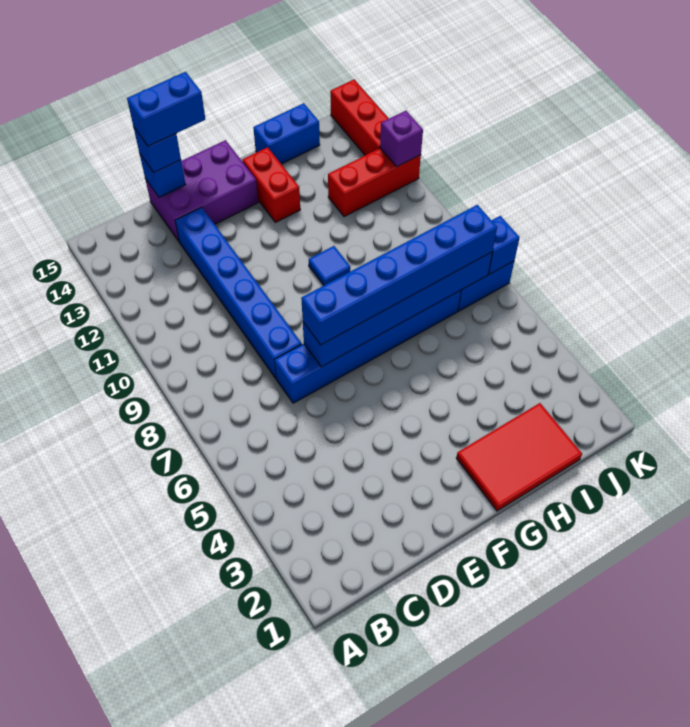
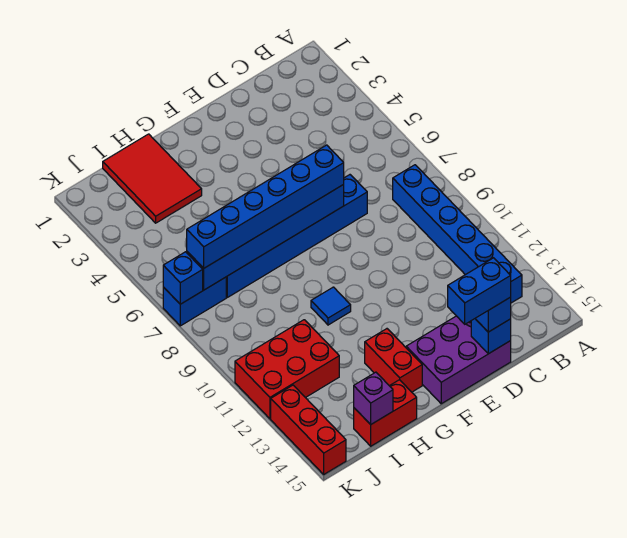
blue 1x6 brick [175,207,302,378] -> blue 1x6 brick moved to [393,165,522,303]
red 2x3 tile [456,403,582,511] -> red 2x3 tile turned to [103,134,202,223]
blue 1x2 brick [253,103,320,164] -> red 1x2 brick [354,380,417,446]
red 1x3 brick [328,148,421,217] -> red 2x3 brick [235,320,339,419]
purple 1x1 brick [380,111,423,167] -> purple 1x1 brick moved to [354,372,393,425]

